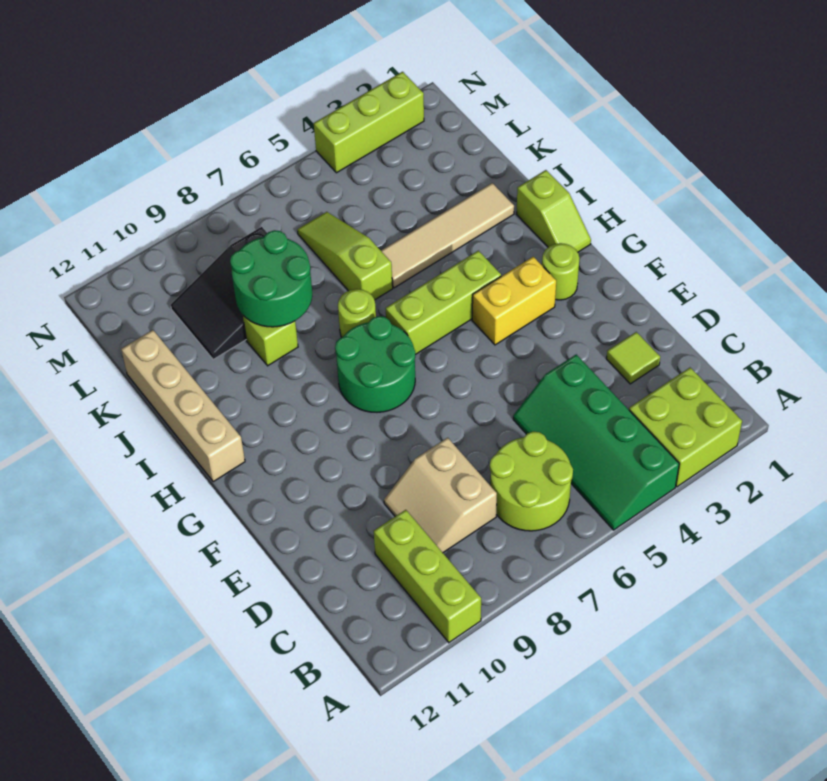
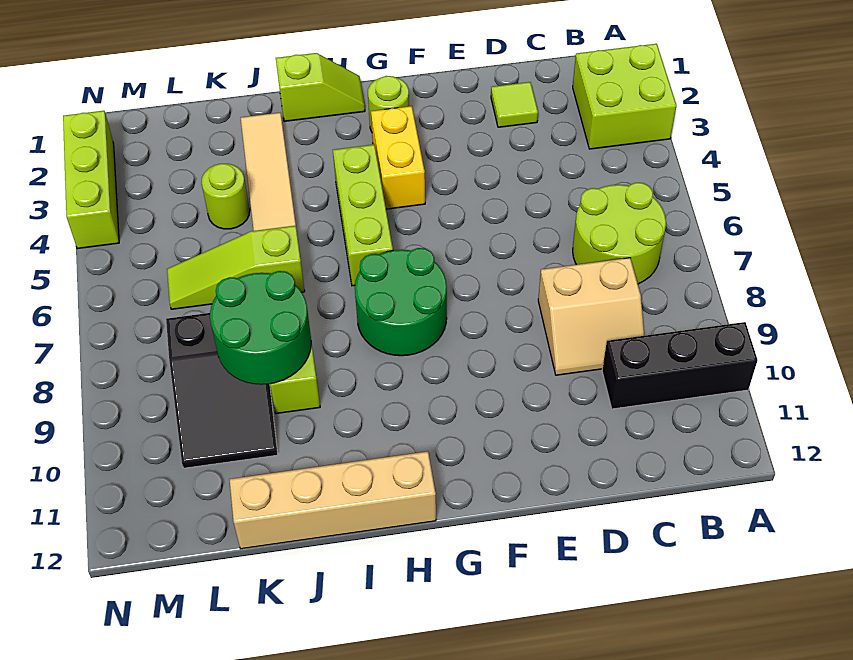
green 2x4 slope [513,354,679,530] -> none
lime 1x3 brick [374,510,481,642] -> black 1x3 brick [602,322,758,409]
lime 1x1 round brick [338,289,376,337] -> lime 1x1 round brick moved to [201,164,250,229]

